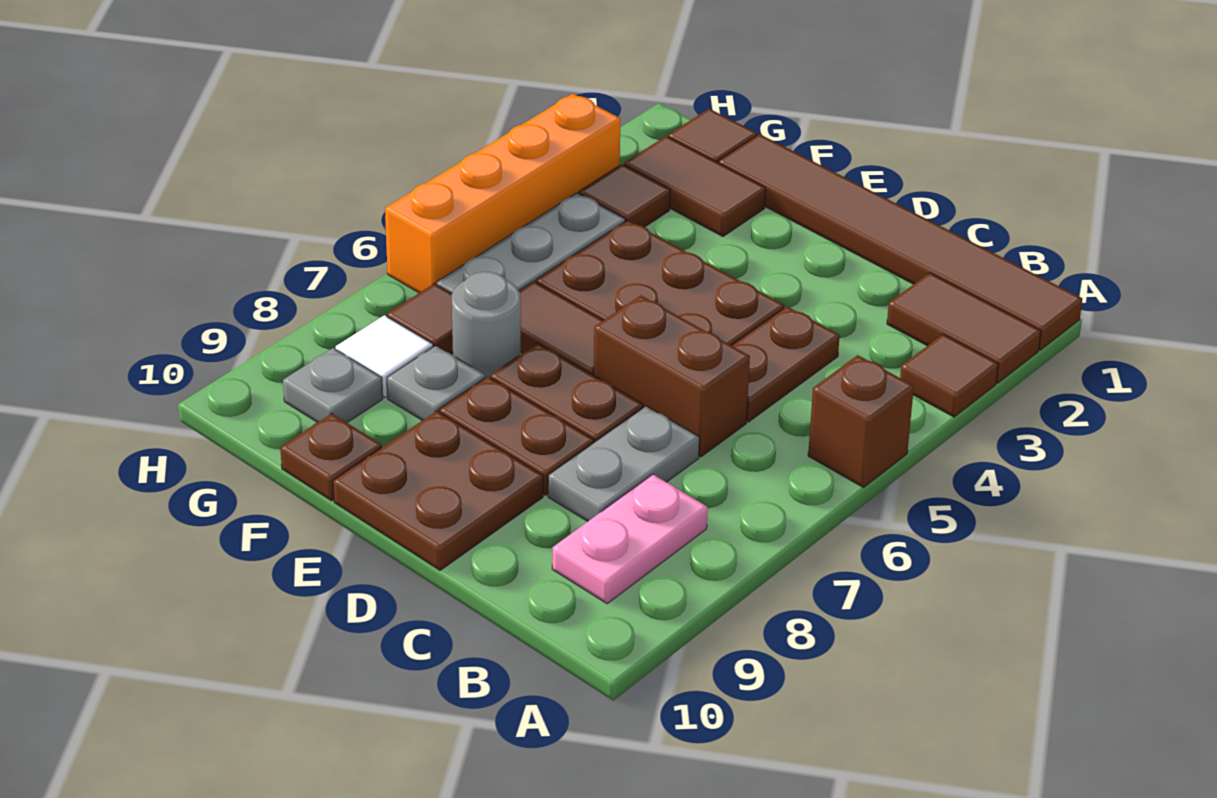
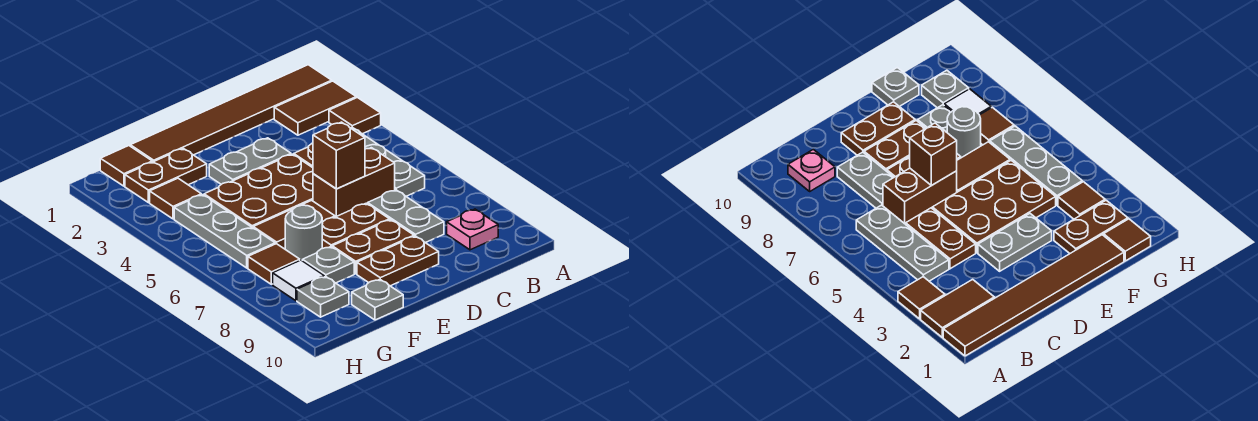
brown 1x1 brick [808,355,914,487] -> brown 1x1 brick moved to [313,122,365,189]
none -> grey 1x3 plate [351,127,425,196]
pink 1x2 plate [552,475,708,604] -> pink 1x1 plate [447,209,498,250]
none -> grey 1x2 plate [209,138,291,184]
brown 2x2 plate [333,411,543,570] -> brown 1x2 plate [357,236,439,286]
brown 1x2 tile [624,136,766,236] -> brown 1x2 plate [125,148,207,203]
brown 1x1 plate [280,413,382,501] -> grey 1x1 plate [352,280,403,320]
orange 1x4 brick [385,94,621,293] -> none

